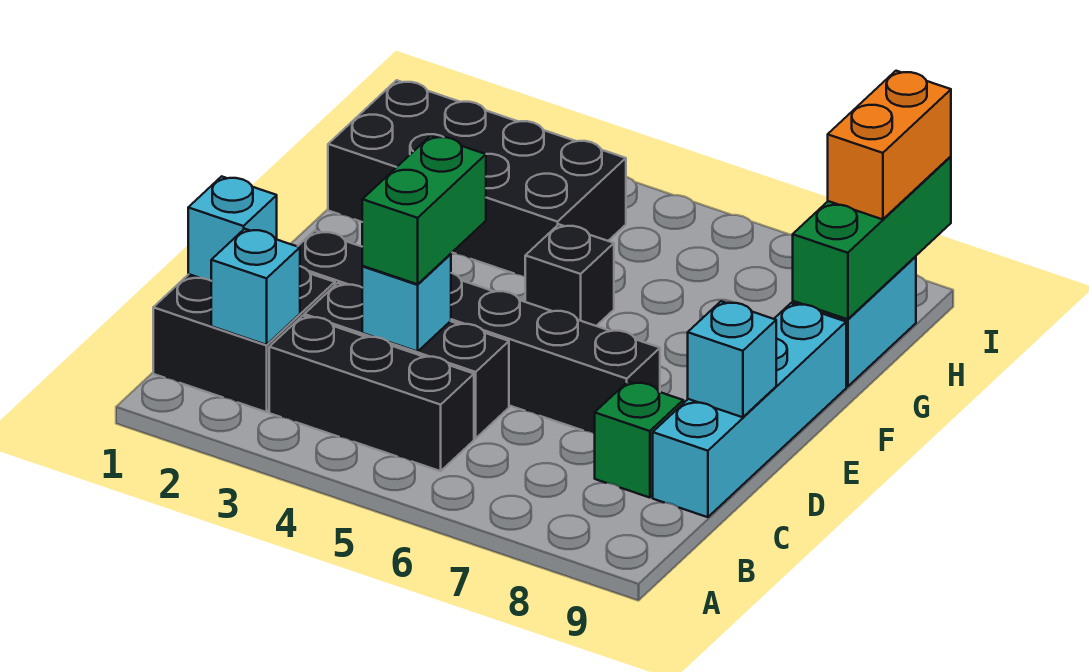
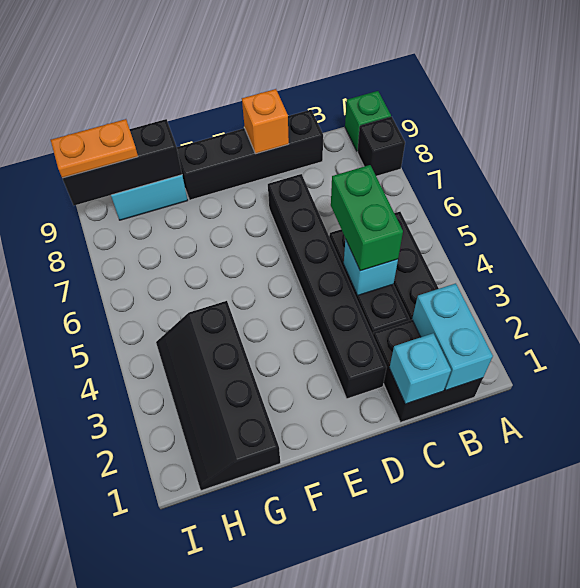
cyan 1x1 brick [211,229,300,345] -> cyan 1x2 brick [412,283,493,390]
green 1x2 brick [362,136,486,284] -> green 1x2 brick turned to [331,165,403,271]
green 1x1 brick [595,382,683,498] -> green 1x1 brick moved to [345,91,391,151]
cyan 1x4 brick [653,303,846,517] -> black 1x4 brick [177,110,323,200]
cyan 1x1 brick [688,301,776,417] -> orange 1x1 brick [242,89,289,154]
black 1x1 brick [525,224,614,326] -> black 1x1 brick moved to [357,117,405,176]
black 2x4 brick [328,80,626,276] -> black 2x4 slope [156,301,280,491]
green 1x3 brick [793,156,951,319] -> black 1x3 brick [62,119,182,205]
orange 1x2 brick [828,71,951,219] -> orange 1x2 plate [51,119,138,178]

